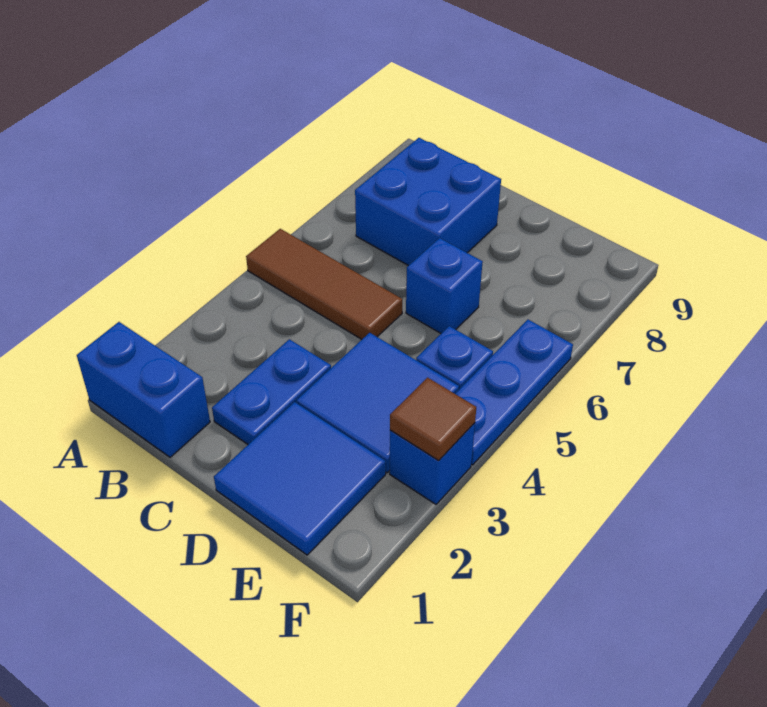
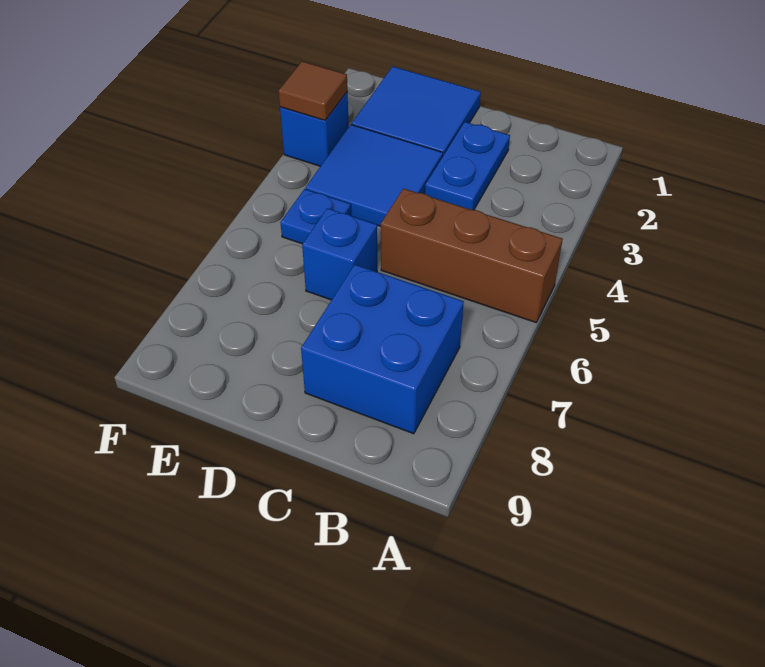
blue 1x2 brick [77,322,210,457] -> none
brown 1x3 tile [246,229,402,339] -> brown 1x3 brick [381,189,563,322]
blue 1x3 plate [455,320,573,465] -> none

